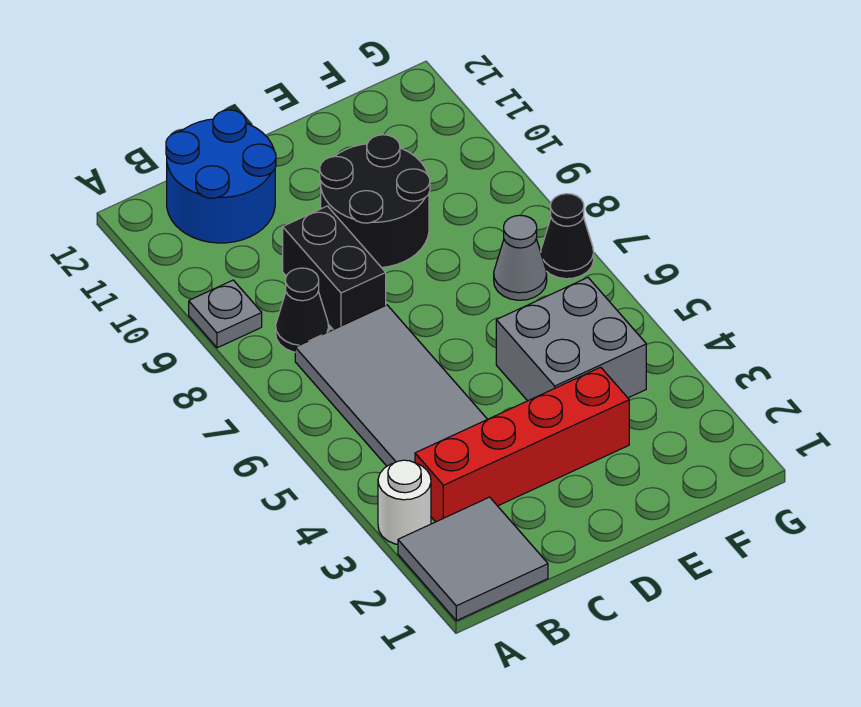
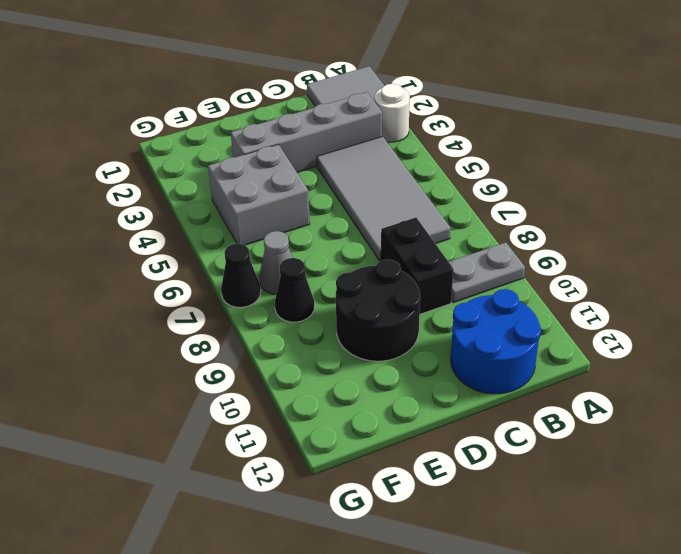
grey 1x1 plate [189,280,262,348] -> grey 1x2 plate [449,242,525,303]
red 1x4 brick [415,367,629,522] -> grey 1x4 brick [231,92,382,172]
black 1x1 cone [276,268,329,352] -> black 1x1 cone moved to [275,258,314,322]

